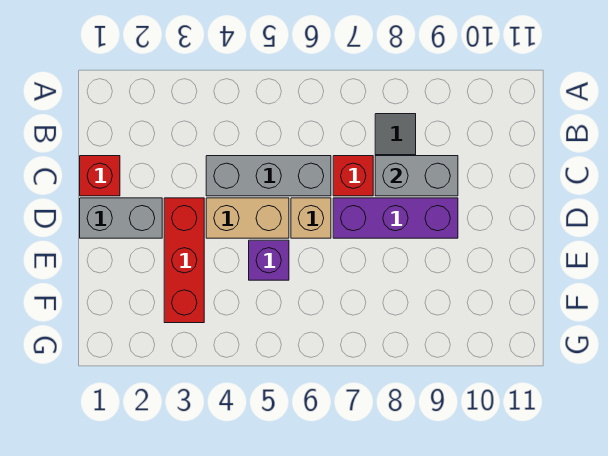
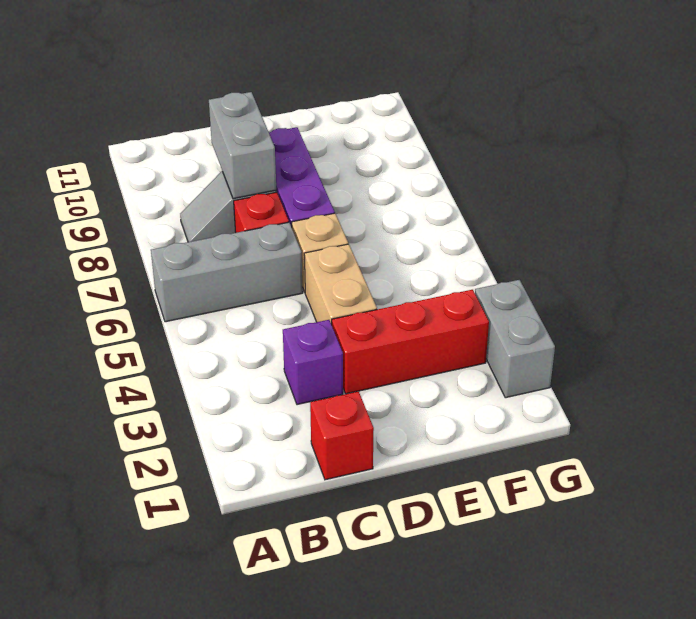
grey 1x3 brick [206,156,331,196] -> grey 1x3 brick turned to [151,222,303,322]
grey 1x2 brick [80,198,162,238] -> grey 1x2 brick moved to [475,280,555,398]
purple 1x1 brick [249,240,289,280] -> purple 1x1 brick moved to [283,320,343,405]

